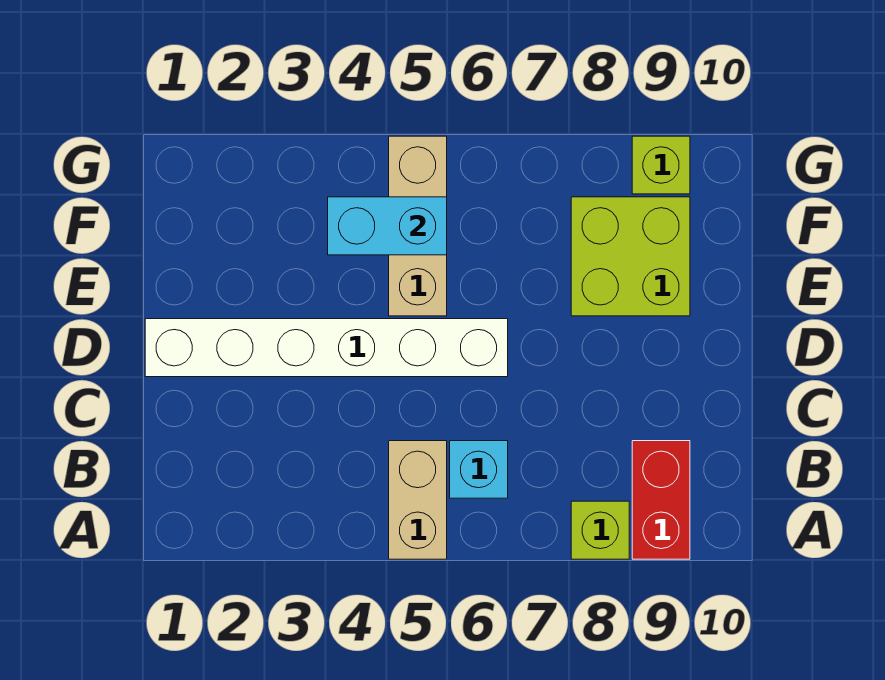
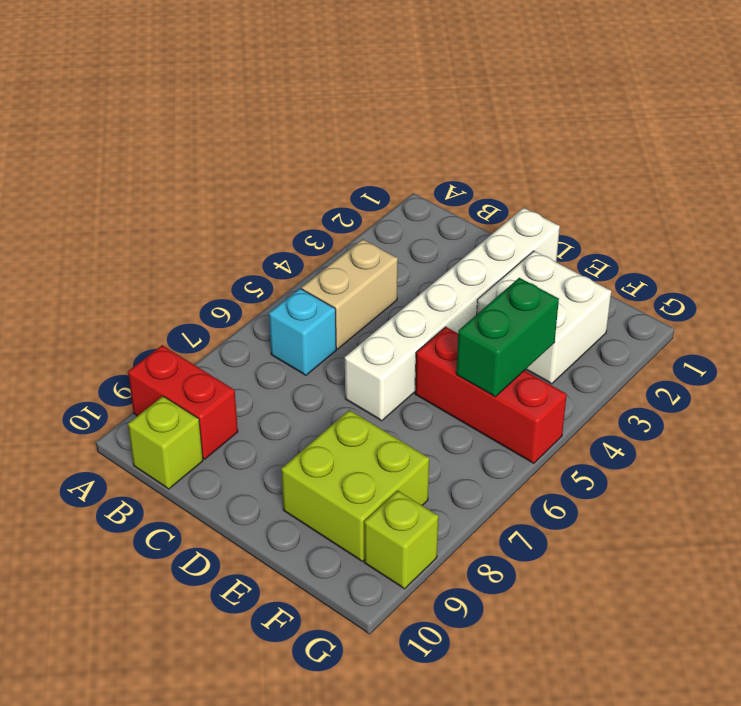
tan 1x2 brick [389,441,447,559] -> tan 1x2 brick turned to [302,239,398,349]
lime 1x1 brick [571,501,629,559] -> lime 1x1 brick moved to [128,396,203,489]
none -> white 2x2 brick [477,251,611,384]
tan 1x3 brick [389,136,447,316] -> red 1x3 brick [415,327,567,463]
cyan 1x2 brick [328,197,447,255] -> green 1x2 brick [456,278,559,397]

